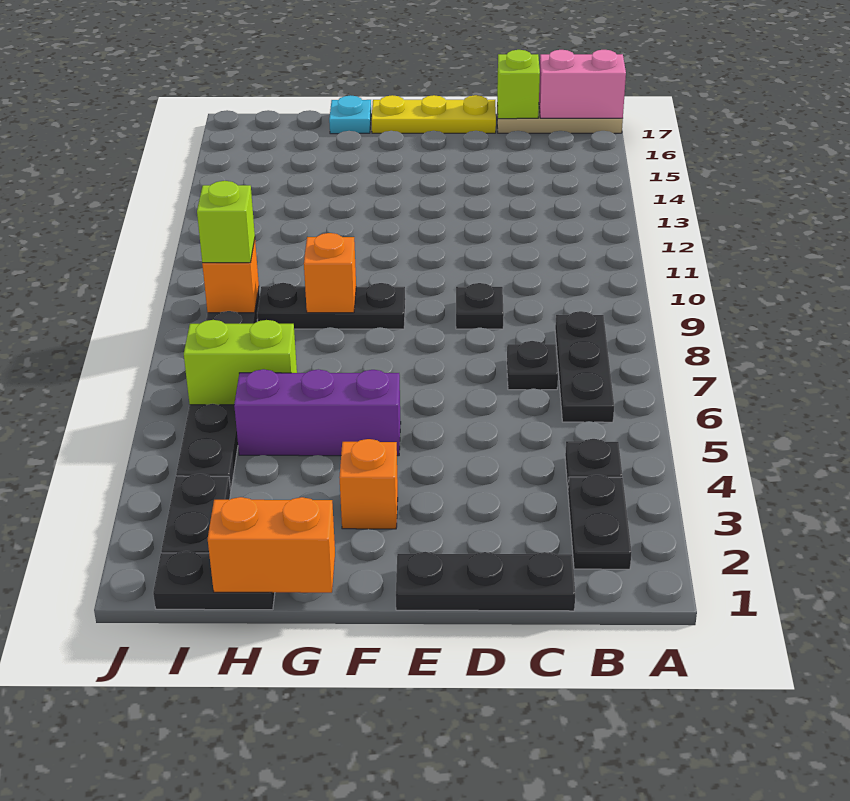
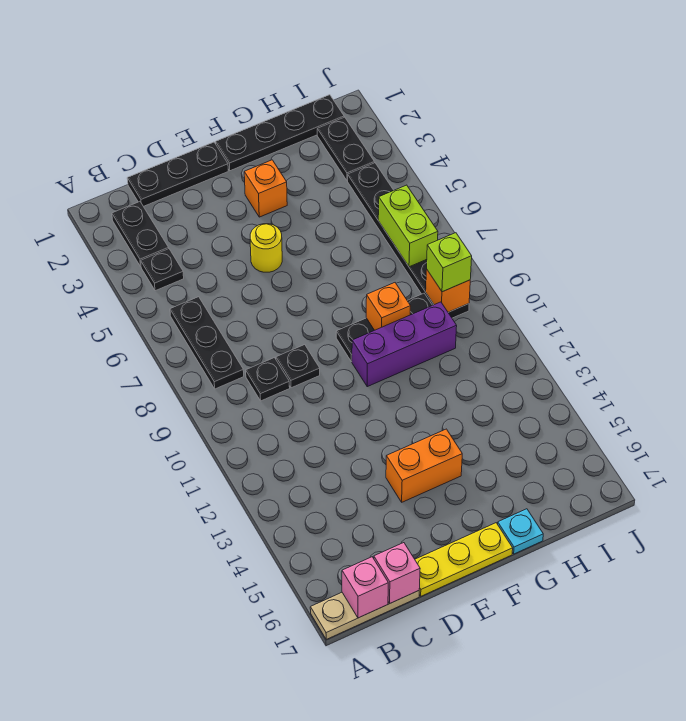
pink 1x2 brick [539,50,626,118] -> pink 1x1 brick [342,557,388,618]
black 1x1 plate [507,341,558,390] -> black 1x1 plate moved to [246,358,290,401]
lime 1x1 brick [497,50,540,119] -> pink 1x1 brick [374,543,420,603]
none -> yellow 1x1 round brick [250,224,282,272]
purple 1x3 brick [234,369,401,456] -> purple 1x3 brick moved to [352,302,457,387]
orange 1x2 brick [208,497,335,593] -> orange 1x2 brick moved to [386,429,462,502]
black 1x2 plate [153,551,275,610] -> black 1x4 plate [216,95,344,171]
lime 1x2 brick [184,320,297,405] -> lime 1x2 brick turned to [378,185,438,267]

